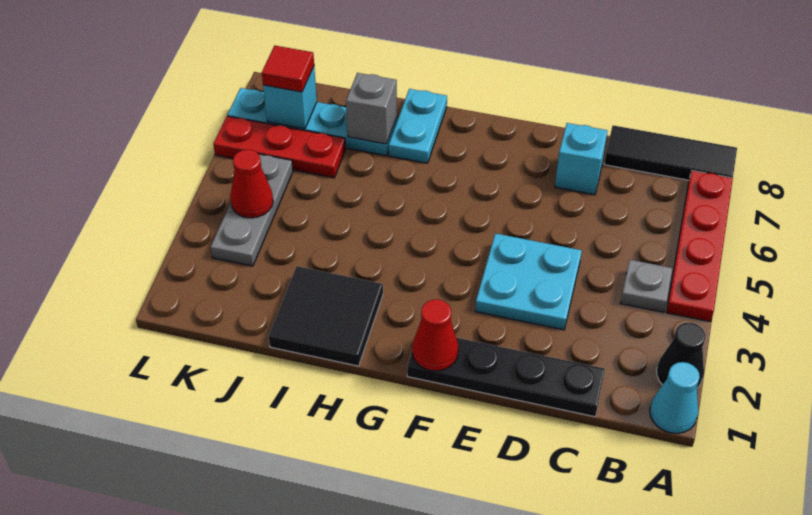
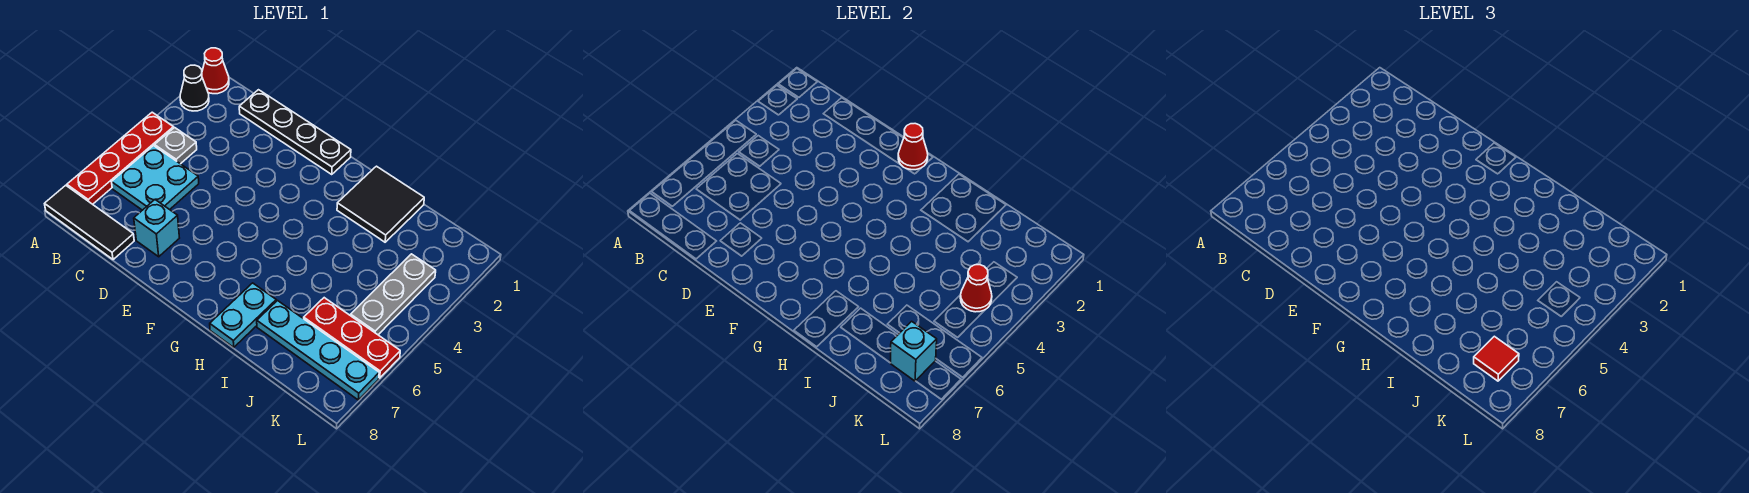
cyan 1x1 cone [650,362,700,433] -> red 1x1 cone [202,48,229,94]
cyan 2x2 plate [475,233,582,330] -> cyan 2x2 plate moved to [112,146,199,210]
grey 1x1 brick [346,73,397,144] -> none

